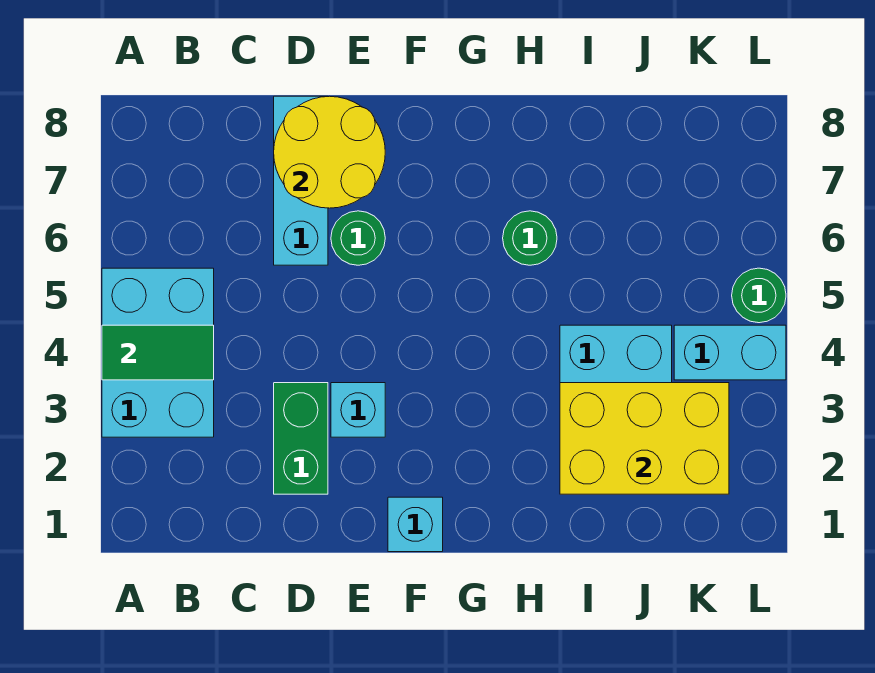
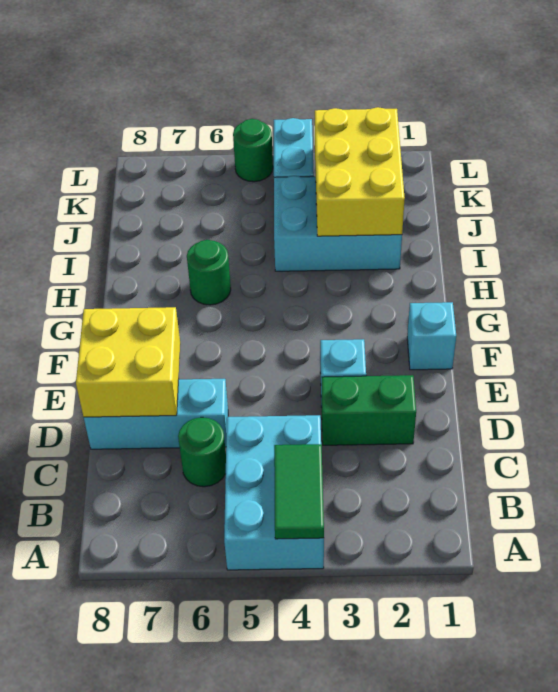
cyan 2x3 brick [102,268,214,437] -> cyan 2x3 brick turned to [224,415,324,570]
yellow 2x2 round brick [274,96,385,208] -> yellow 2x2 brick [76,307,180,417]
green 1x1 round brick [331,211,385,265] -> green 1x1 round brick moved to [178,417,226,487]

